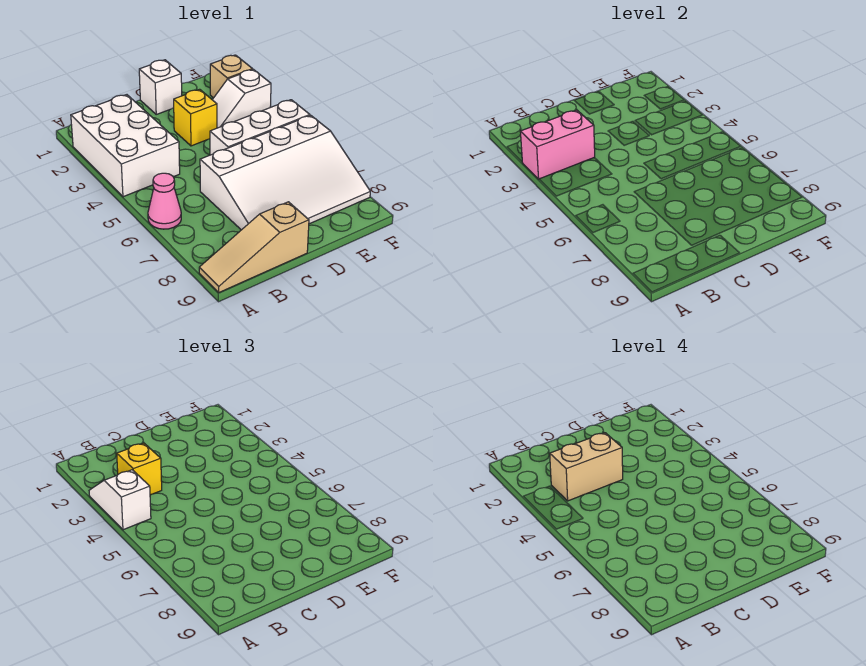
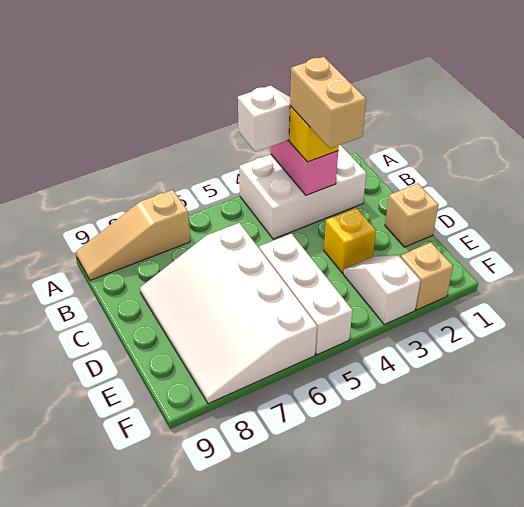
pink 1x1 cone [148,173,181,229] -> none
tan 1x3 slope [199,202,309,292] -> tan 1x3 slope turned to [76,190,190,280]
white 1x1 brick [139,60,182,114] -> tan 1x1 brick [385,184,438,247]

